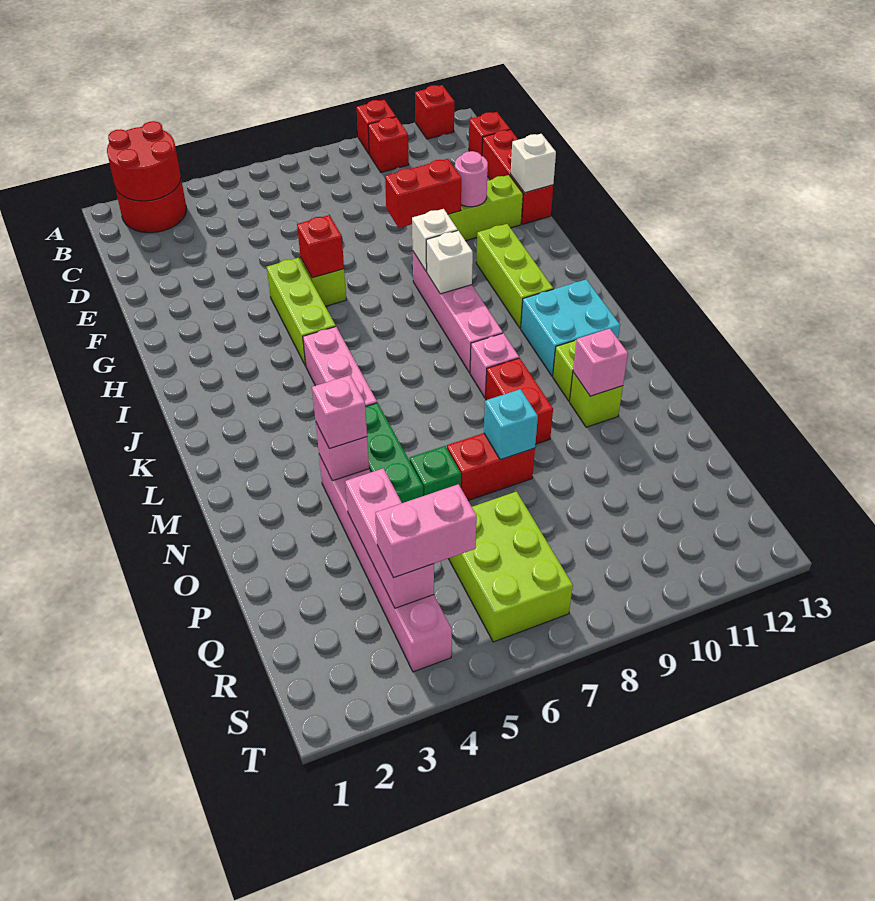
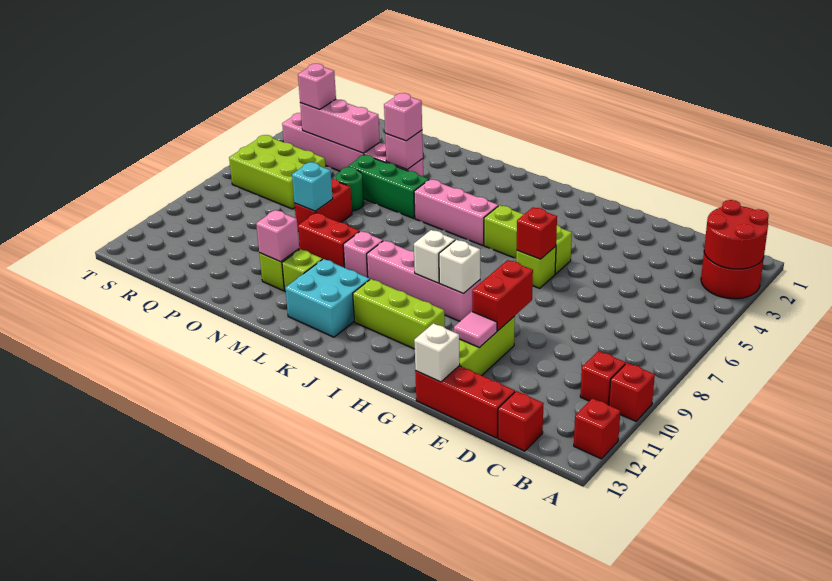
pink 1x1 round brick [455,151,488,207] -> pink 1x1 tile [454,311,497,348]
green 1x1 brick [410,446,461,496] -> green 1x1 round brick [336,167,364,211]
pink 1x2 brick [375,484,477,578] -> pink 1x1 brick [298,64,336,109]

